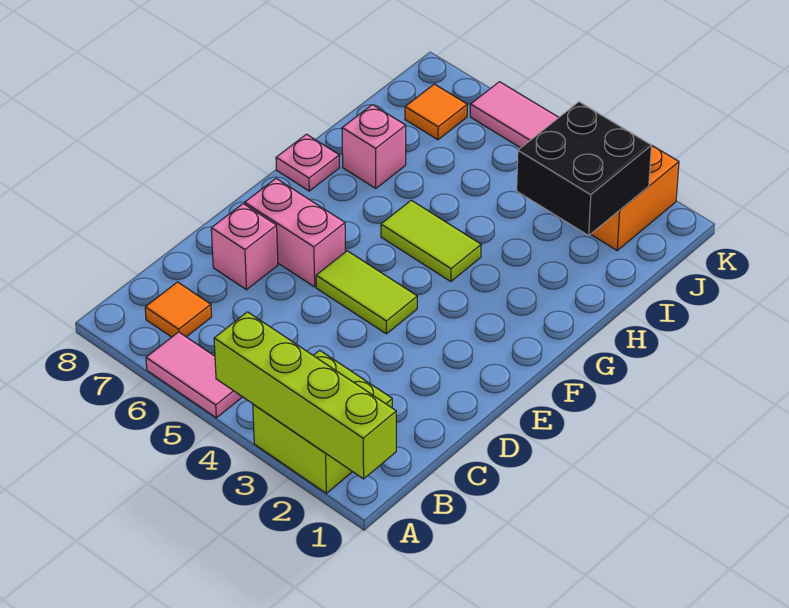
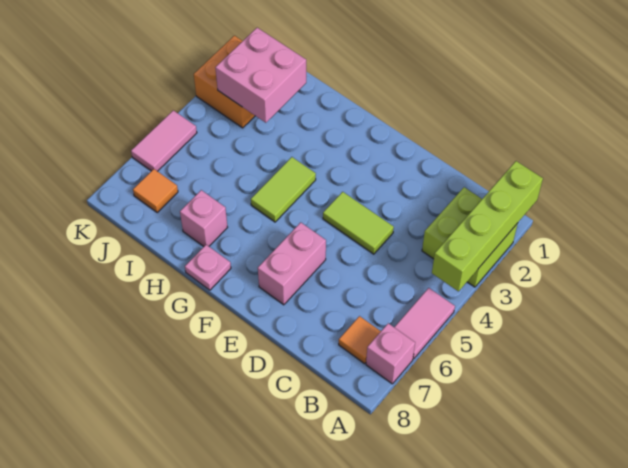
pink 1x1 brick [211,204,278,290] -> pink 1x1 brick moved to [366,323,415,384]
lime 1x2 tile [316,251,417,334] -> lime 1x2 tile turned to [323,192,394,254]
black 2x2 brick [517,102,652,236] -> pink 2x2 brick [215,28,306,123]

